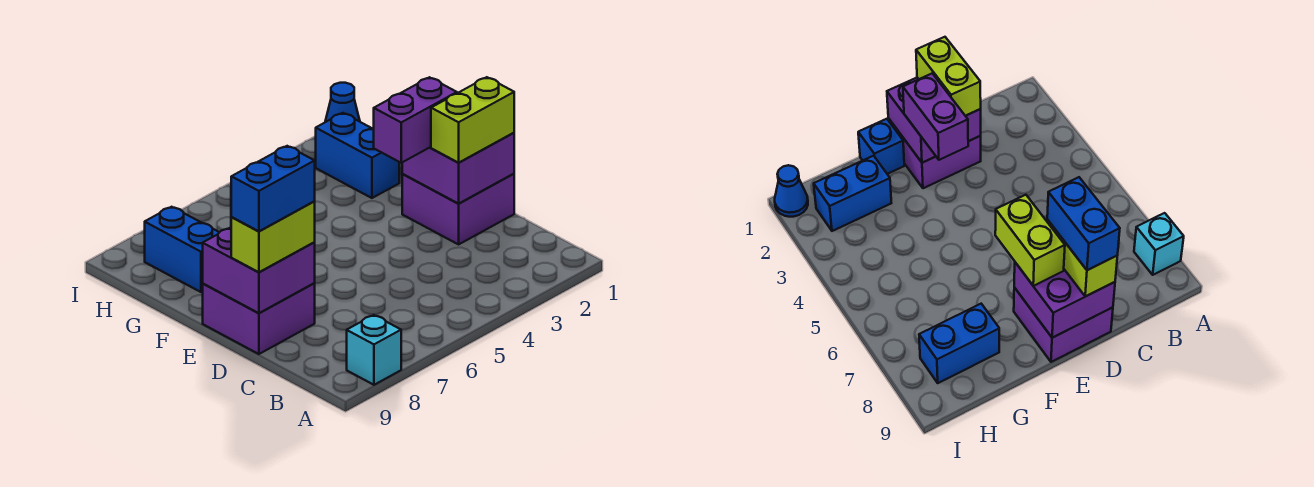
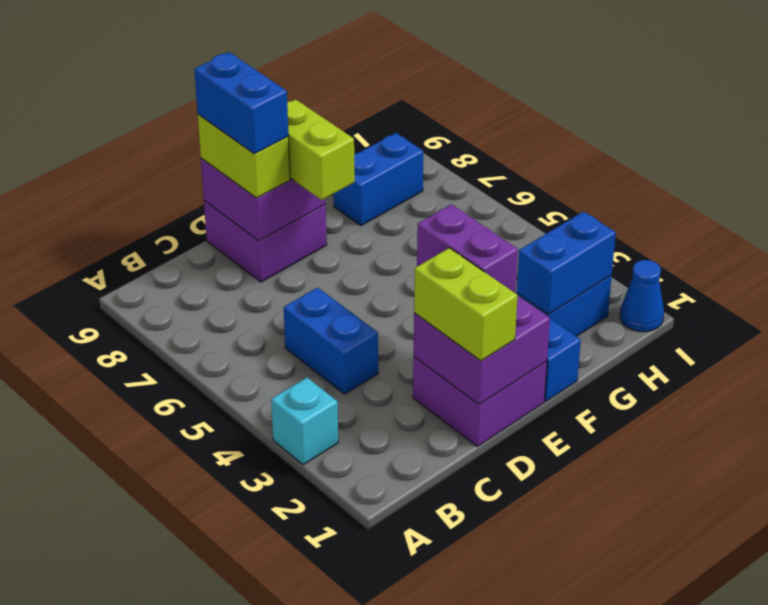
cyan 1x1 brick [347,315,401,385] -> cyan 1x1 brick moved to [271,378,338,465]
none -> blue 1x2 brick [284,288,378,394]
none -> blue 1x2 brick [517,212,616,314]

